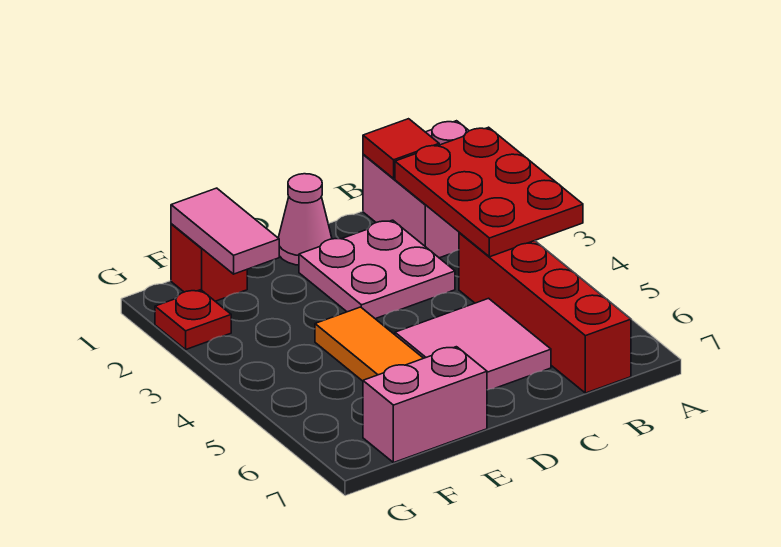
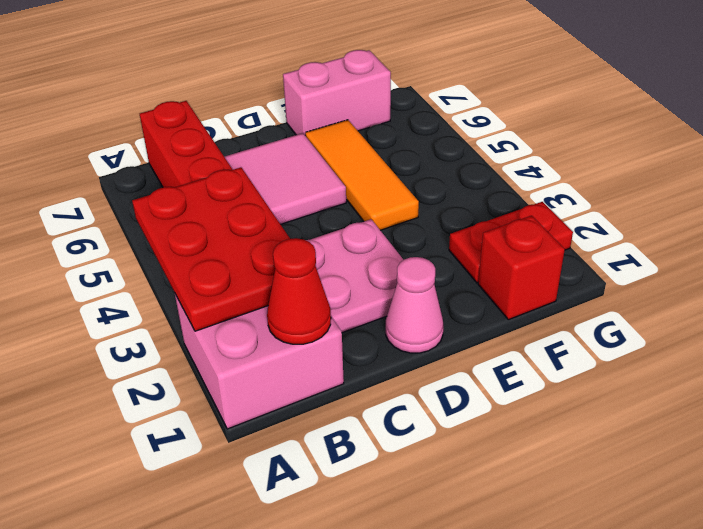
red 1x1 tile [363,119,439,178] -> red 1x1 cone [267,238,331,344]
pink 1x2 tile [171,188,279,274] -> none
red 1x1 plate [155,290,231,349] -> red 1x2 plate [449,202,573,283]

